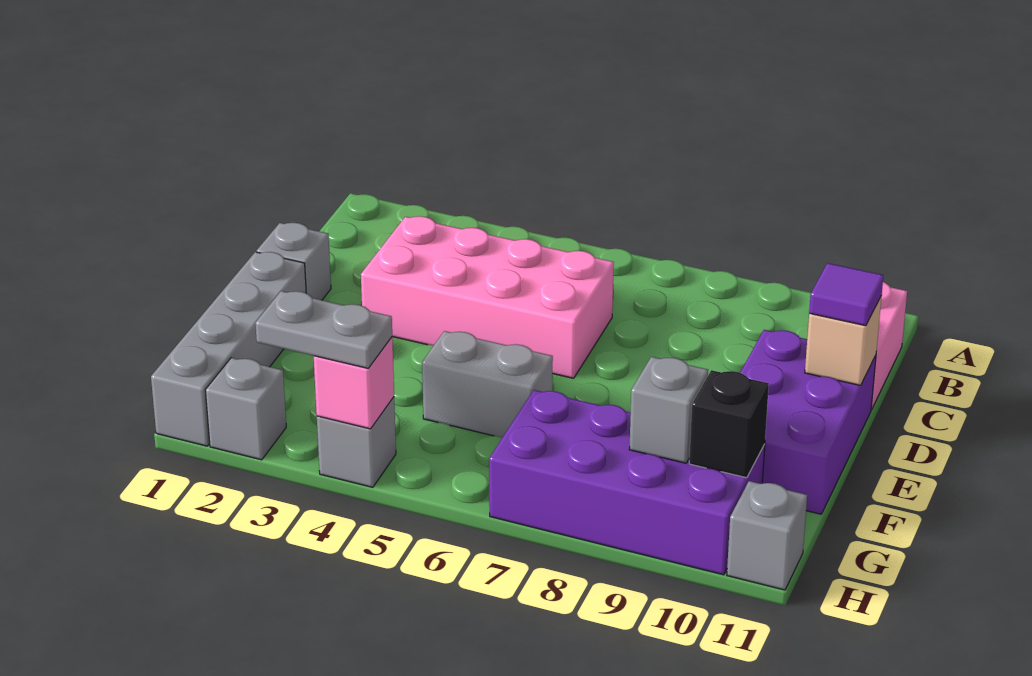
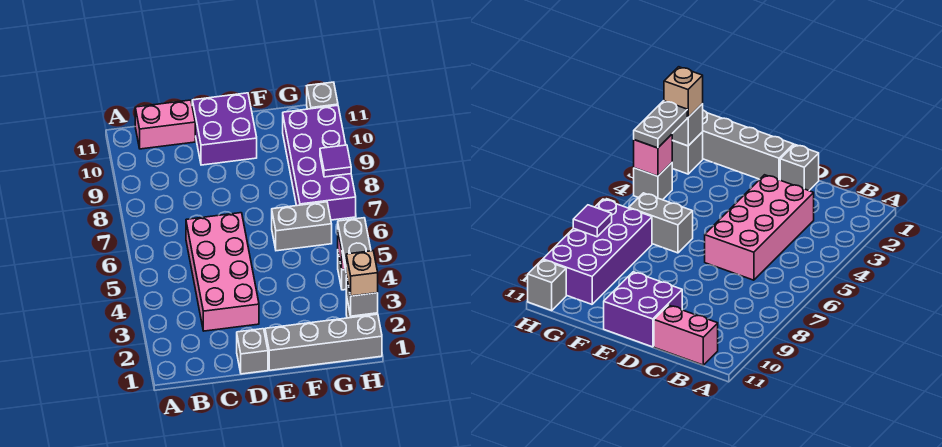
purple 2x3 brick [740,330,876,514] -> purple 2x2 brick [192,93,257,165]
tan 1x1 brick [805,296,882,385] -> tan 1x1 brick moved to [346,251,378,296]
purple 1x1 tile [809,263,883,326] -> purple 1x1 tile moved to [320,145,351,177]
grey 1x2 brick [422,331,553,438] -> grey 1x2 brick turned to [272,202,332,251]
grey 1x1 brick [629,357,708,463] -> grey 1x1 brick moved to [346,275,378,316]
black 1x1 brick [689,370,769,478] -> none

